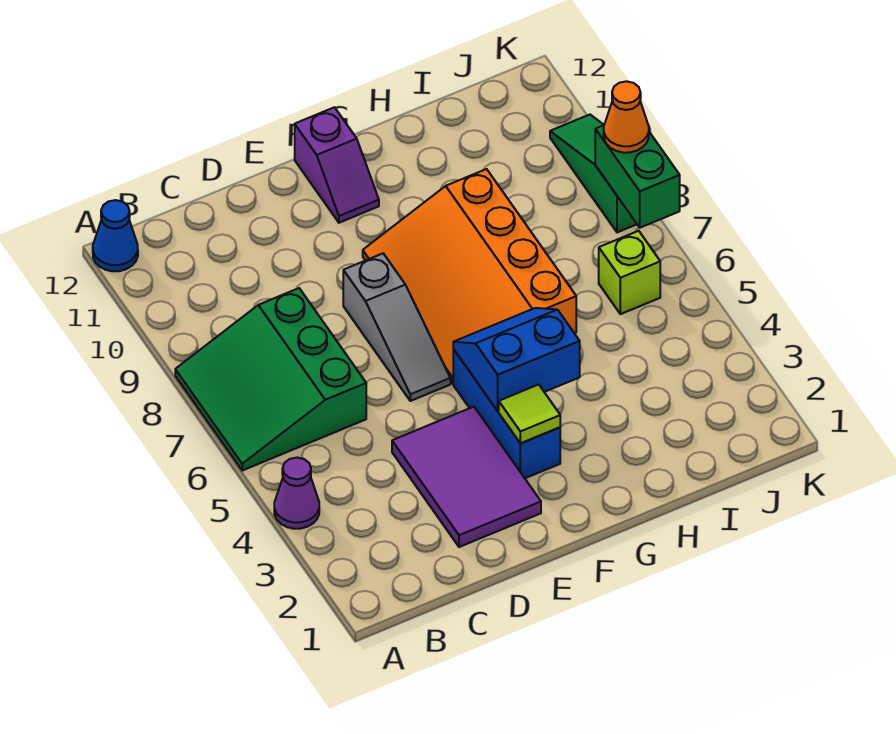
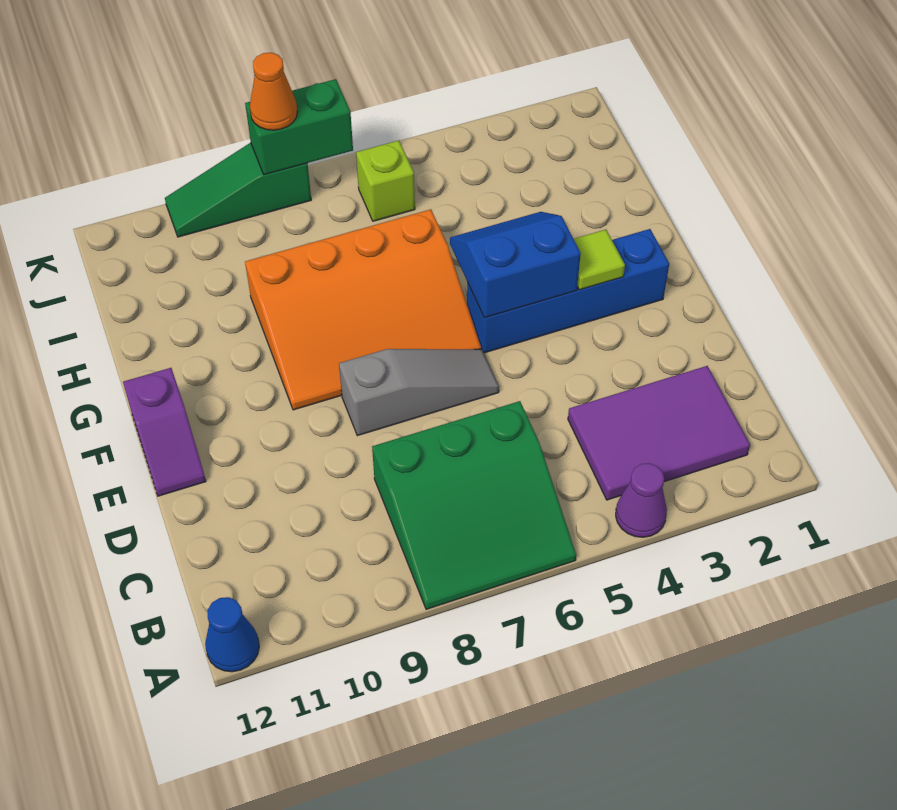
purple 2x3 tile [392,407,541,547] -> purple 2x3 tile moved to [568,366,750,500]
blue 1x3 brick [453,349,560,478] -> blue 1x4 brick [467,229,669,353]
blue 2x2 slope [453,308,580,411] -> blue 2x2 slope turned to [450,212,581,318]
purple 1x2 slope [295,107,379,223] -> purple 1x2 slope turned to [123,368,206,496]

